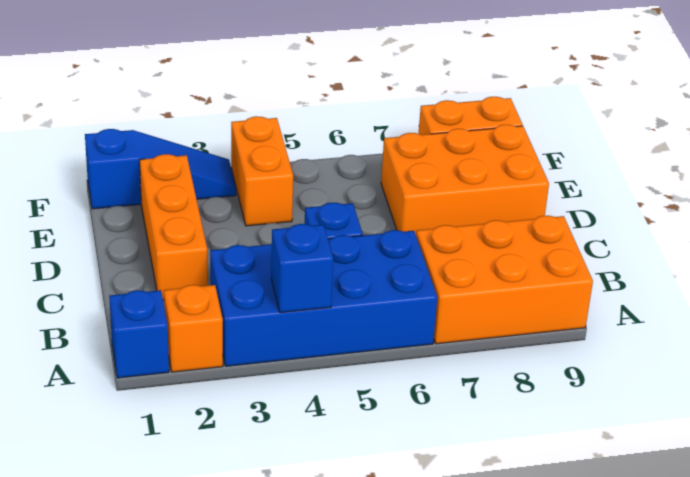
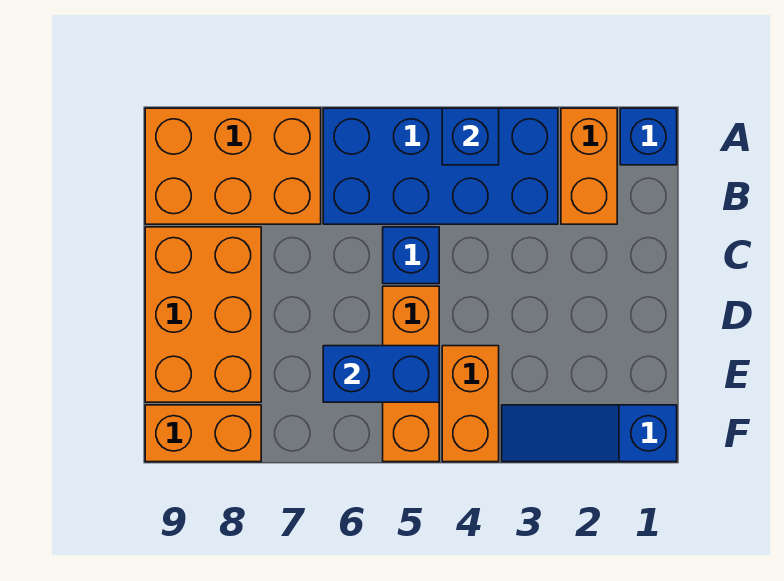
orange 1x1 brick [164,285,223,372] -> orange 1x2 brick [561,108,617,224]
orange 1x3 brick [140,154,208,300] -> orange 1x3 brick moved to [383,286,439,462]
orange 2x3 brick [381,125,549,235] -> orange 2x3 brick turned to [145,227,261,402]
none -> blue 1x2 brick [323,346,439,402]

